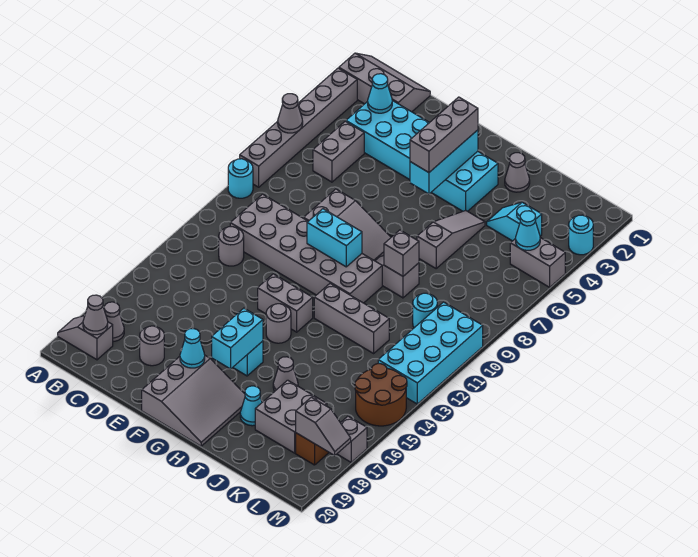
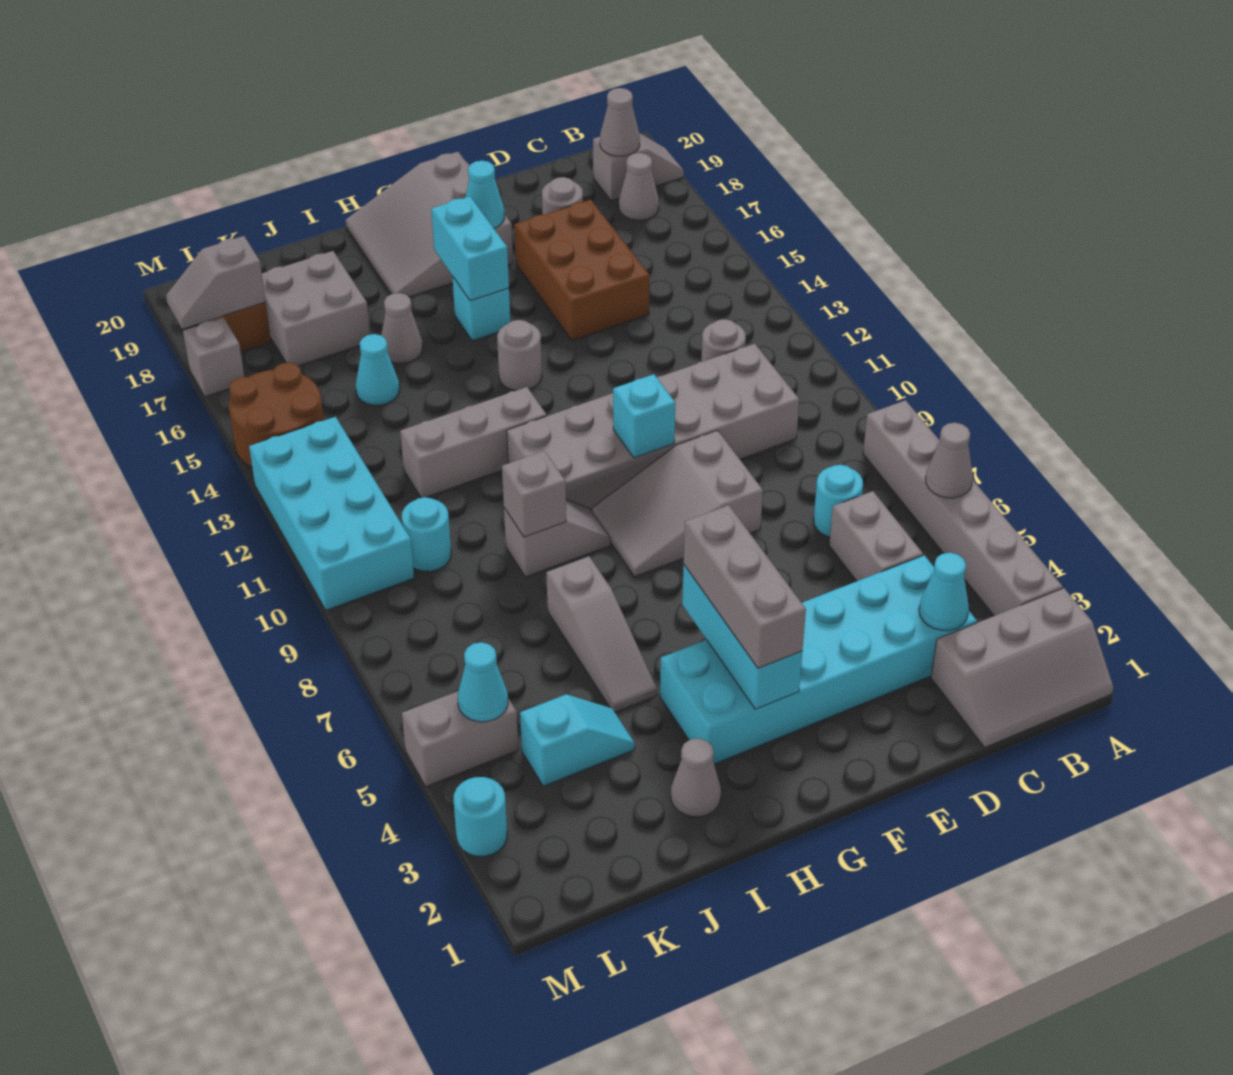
cyan 1x1 round brick [228,159,253,198] -> cyan 1x1 round brick moved to [814,465,863,537]
none -> brown 2x3 brick [514,200,650,340]
cyan 1x2 brick [307,209,362,267] -> cyan 1x1 brick [613,374,675,458]
grey 1x2 brick [258,274,313,332] -> none
cyan 1x1 cone [240,386,262,426] -> cyan 1x1 cone moved to [356,334,399,405]

